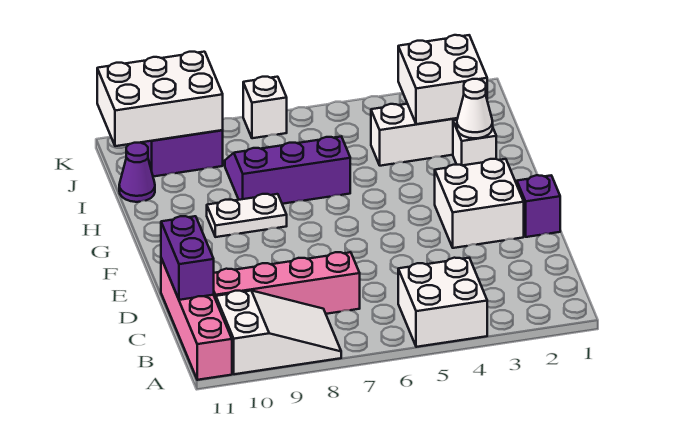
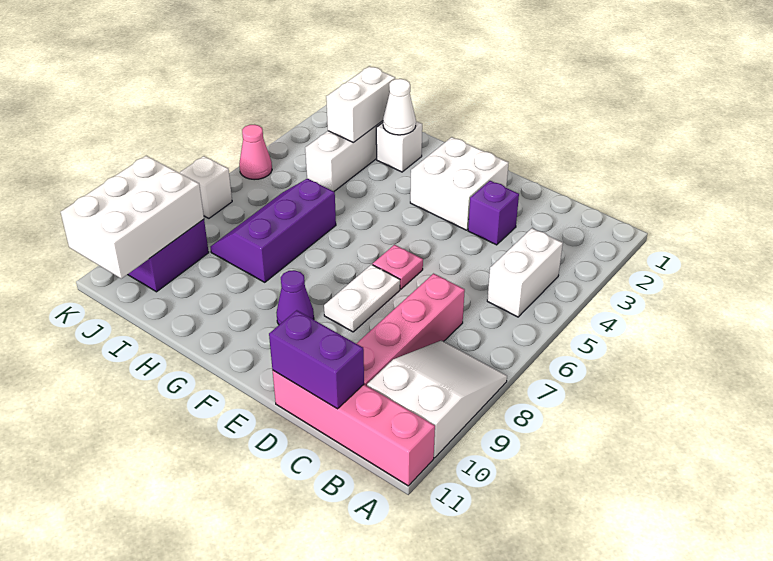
white 2x2 brick [398,258,487,347] -> white 1x2 brick [487,228,563,317]
purple 1x1 brick [517,175,560,237] -> purple 1x1 brick moved to [468,181,519,245]
none -> pink 1x1 plate [373,245,423,289]
white 1x2 plate [207,194,287,237] -> white 1x2 plate moved to [324,265,400,332]
white 2x2 brick [398,35,487,124] -> white 1x2 brick [326,66,395,143]
purple 1x1 cone [119,143,155,202] -> purple 1x1 cone moved to [276,270,314,325]
none -> pink 1x1 cone [239,125,272,180]

